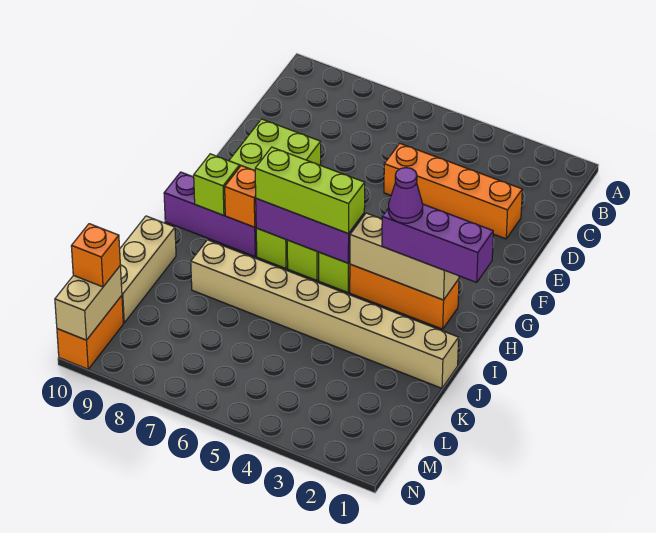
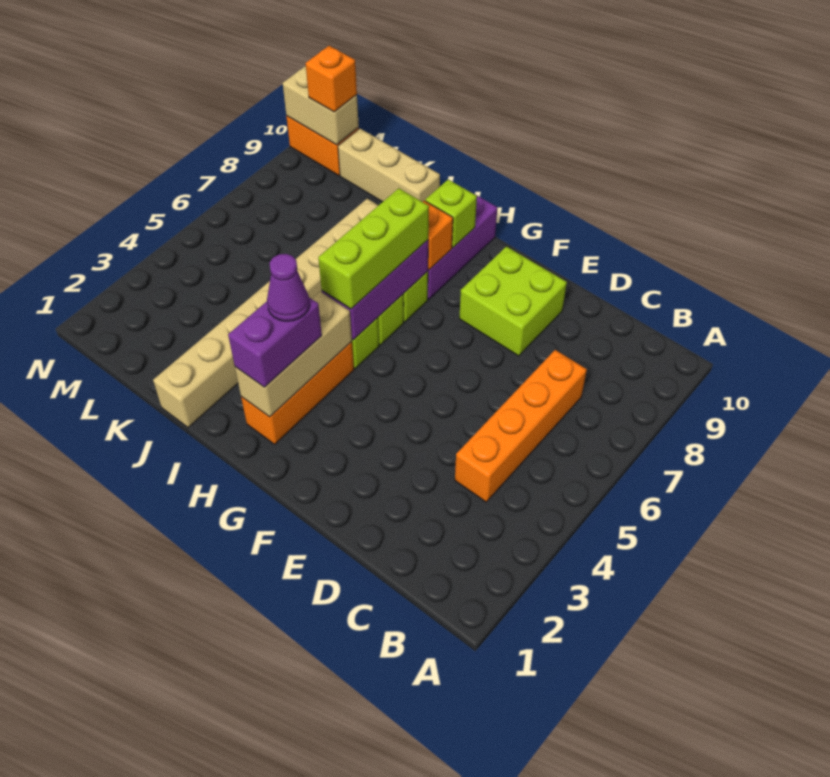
orange 1x4 brick [384,143,522,239] -> orange 1x4 brick moved to [455,350,587,502]
purple 1x3 brick [382,204,493,282] -> purple 1x2 brick [228,297,322,387]

